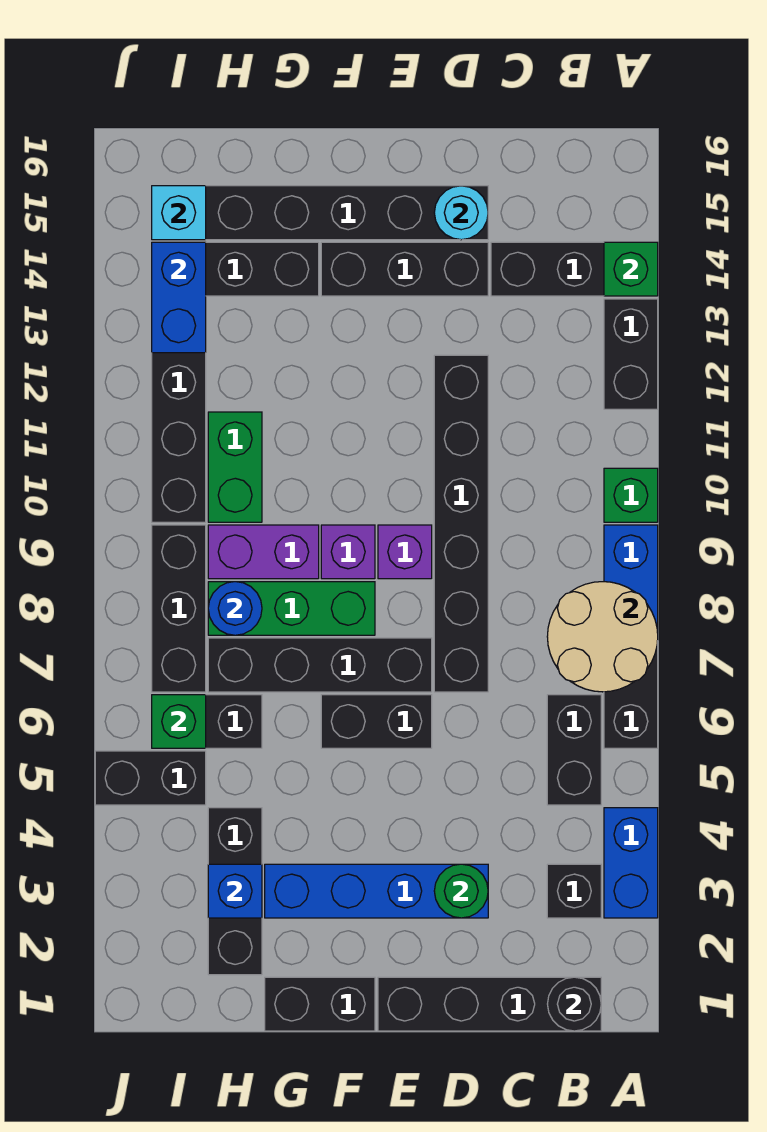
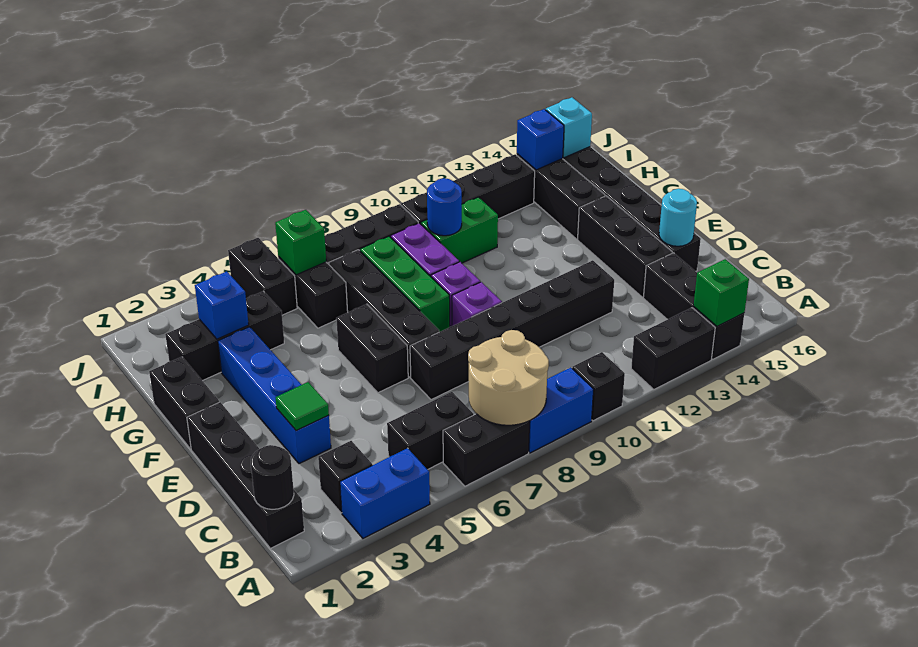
green 1x1 brick [604,468,658,522] -> black 1x1 brick [572,352,625,421]
green 1x1 round brick [434,864,488,918] -> green 1x1 tile [276,382,329,430]
blue 1x1 round brick [208,582,262,635] -> blue 1x1 round brick moved to [427,178,462,236]
blue 1x2 brick [152,242,206,353] -> blue 1x1 brick [517,109,564,170]

